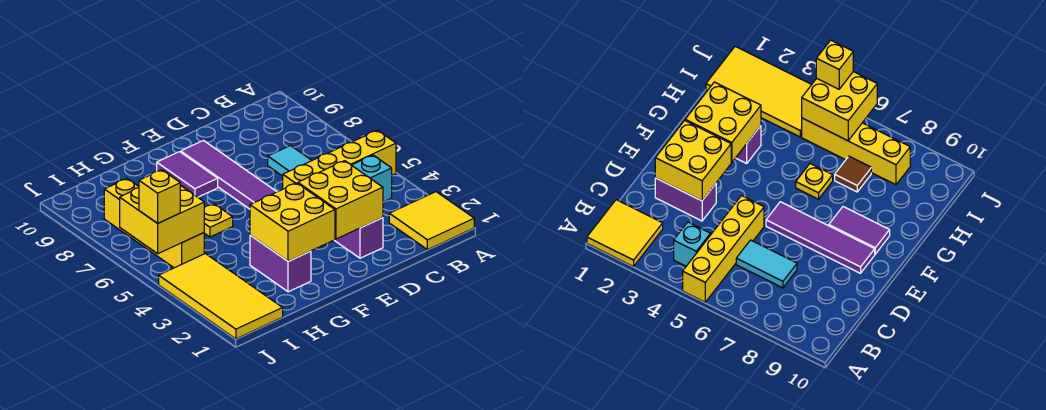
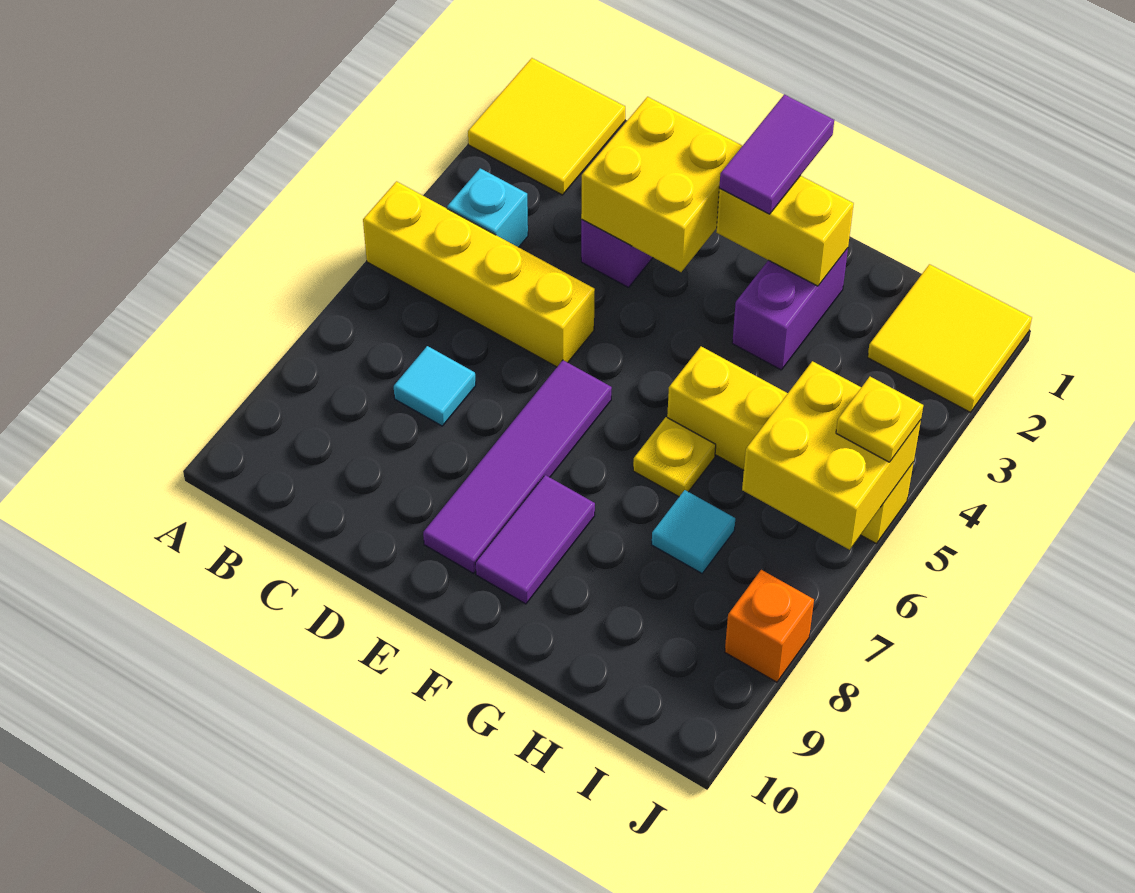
cyan 1x2 tile [268,146,312,176] -> cyan 1x1 tile [394,346,476,426]
none -> purple 1x2 tile [719,95,834,214]
yellow 2x2 brick [250,183,335,261] -> yellow 1x2 brick [716,176,854,286]
brown 1x1 tile [835,156,871,192] -> cyan 1x1 tile [652,490,735,573]
yellow 2x4 tile [159,254,283,339] -> yellow 2x2 tile [868,264,1032,412]
yellow 1x4 brick [104,179,204,268] -> yellow 1x4 brick turned to [667,347,914,543]
yellow 1x1 brick [139,170,180,223] -> yellow 1x1 plate [836,377,923,462]
none -> orange 1x1 brick [725,570,814,682]

